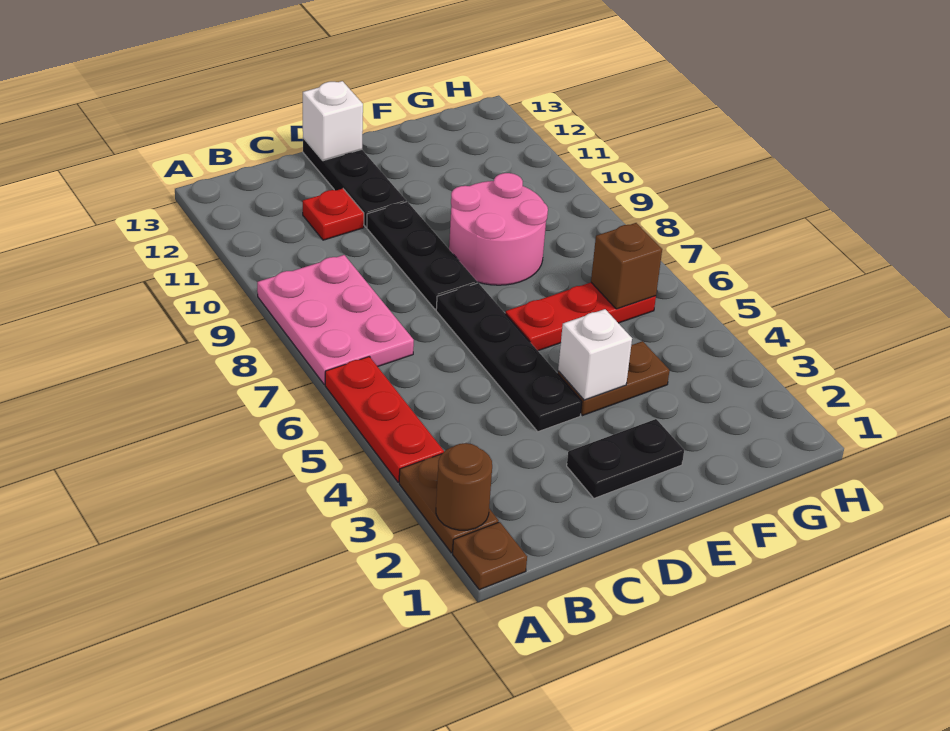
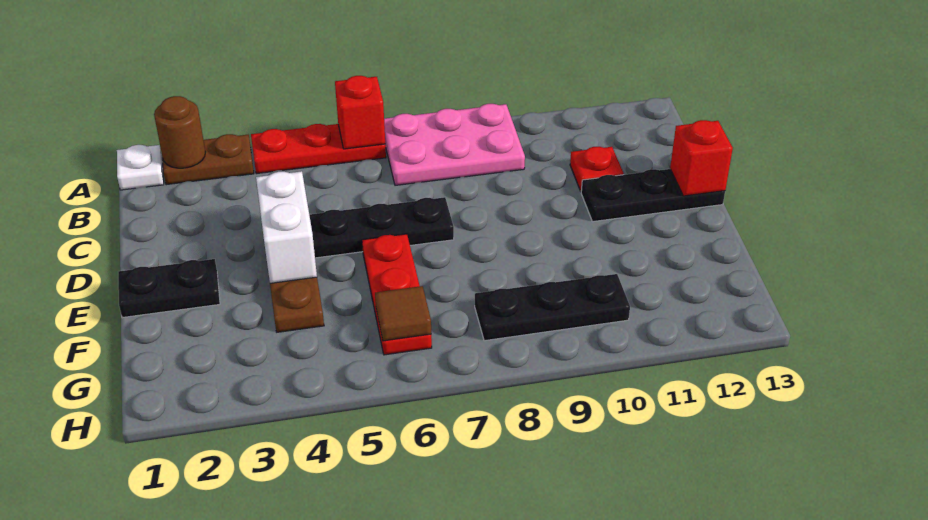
brown 1x1 plate [453,522,527,590] -> white 1x1 plate [117,145,164,190]
none -> red 1x1 brick [335,76,385,149]
black 1x2 plate [567,419,684,498] -> black 1x2 plate turned to [118,259,220,318]
black 1x3 plate [367,202,477,310] -> black 1x3 plate moved to [475,274,630,341]
white 1x1 brick [303,81,363,161] -> red 1x1 brick [670,120,733,196]
white 1x1 brick [558,309,632,400] -> white 1x2 brick [256,171,317,283]
pink 2x2 round brick [449,173,548,285] -> none
brown 1x1 brick [591,223,662,309] -> brown 1x1 tile [375,286,431,341]

